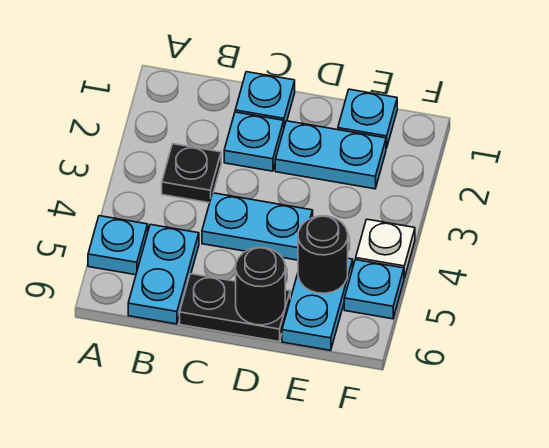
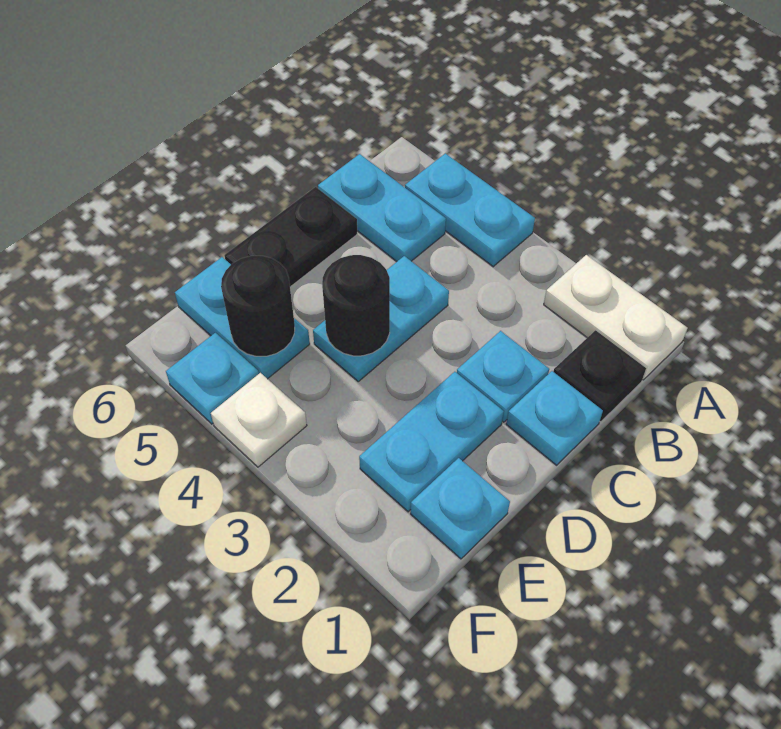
none -> white 1x2 plate [544,255,688,380]
cyan 1x1 plate [88,216,148,275] -> cyan 1x2 plate [405,153,535,267]
black 1x1 plate [162,144,221,203] -> black 1x1 plate moved to [553,330,646,421]
black 1x1 round brick [236,247,285,325] -> black 1x1 round brick moved to [322,255,390,356]

